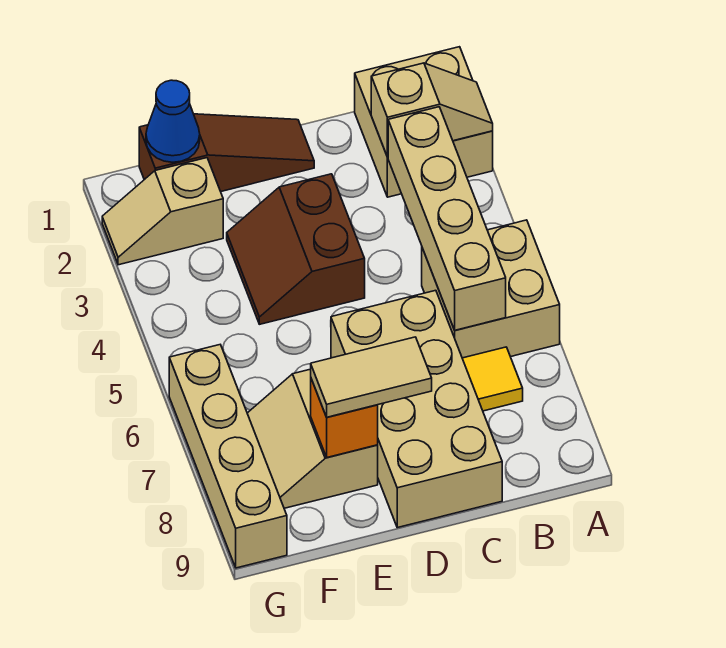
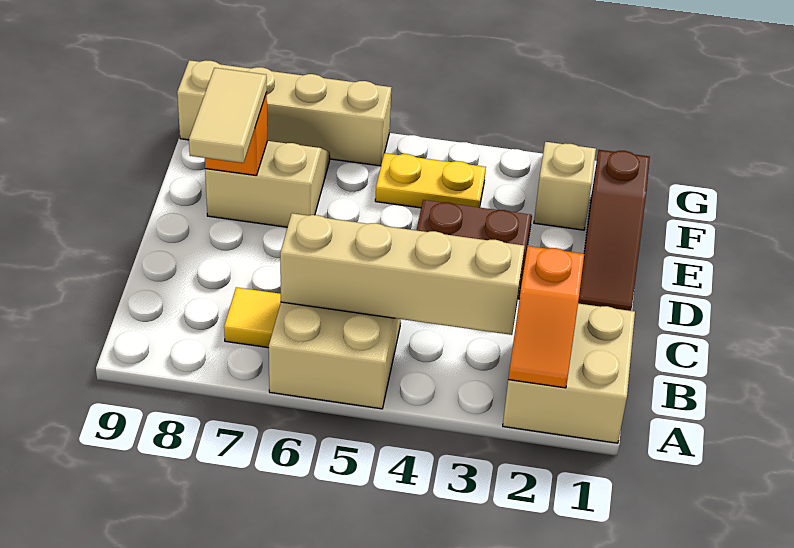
tan 1x2 slope [371,63,493,157] -> orange 1x2 slope [508,246,584,388]
tan 2x4 brick [331,290,502,528] -> none
blue 1x1 cone [146,80,200,162] -> none
none -> yellow 1x2 plate [375,153,486,208]

